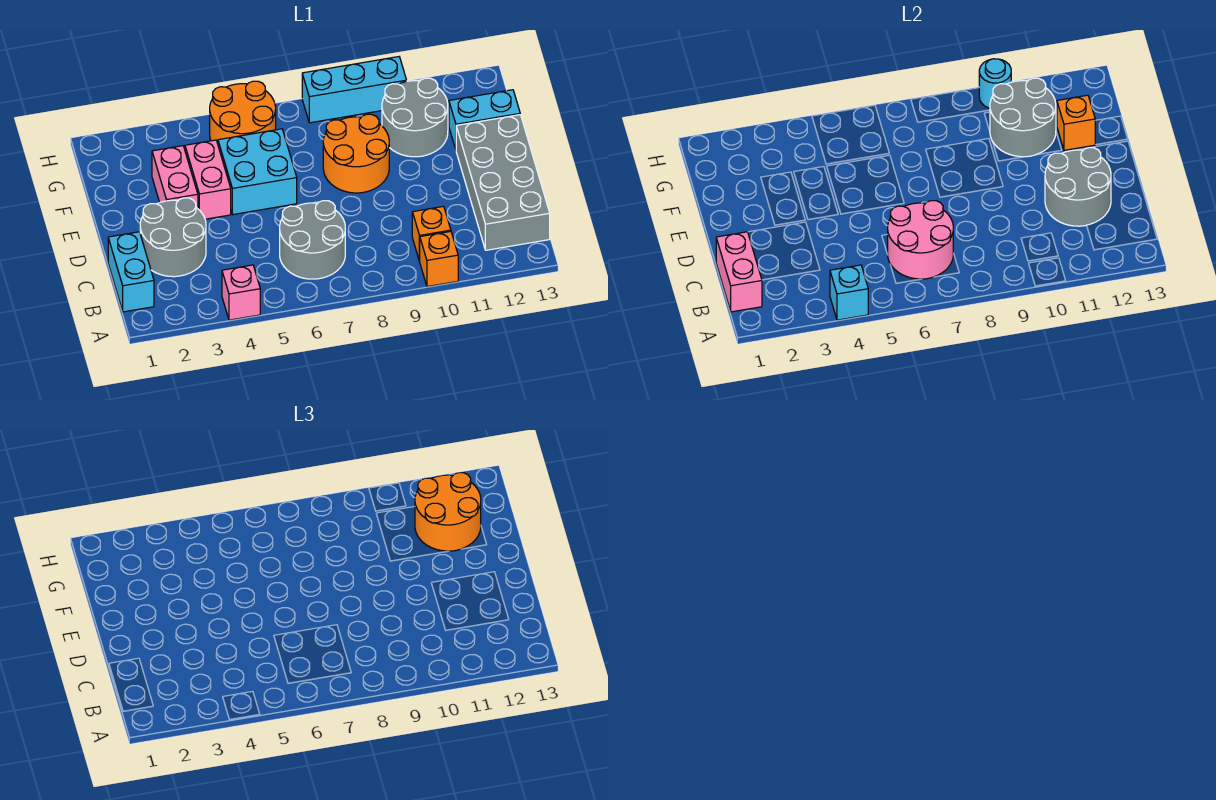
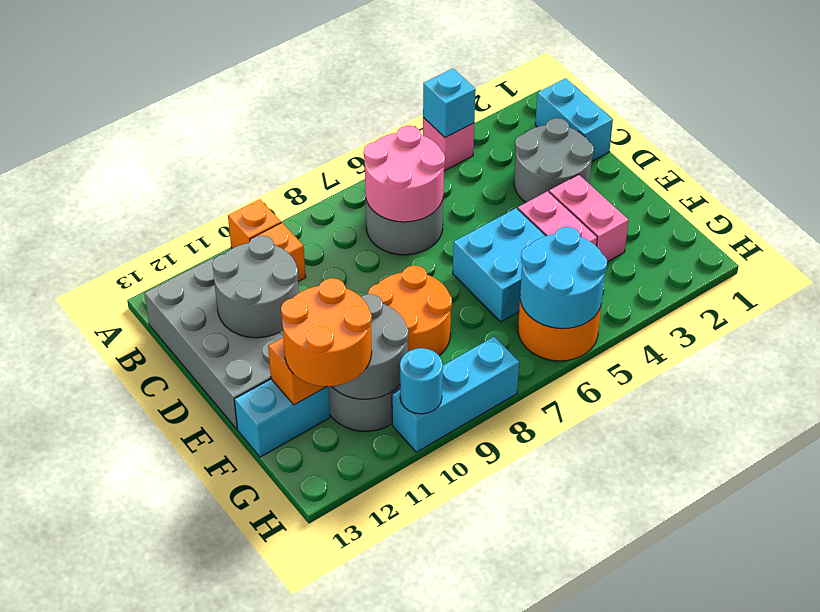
pink 1x2 brick [716,232,762,312] -> none
none -> cyan 2x2 round brick [520,227,607,329]

